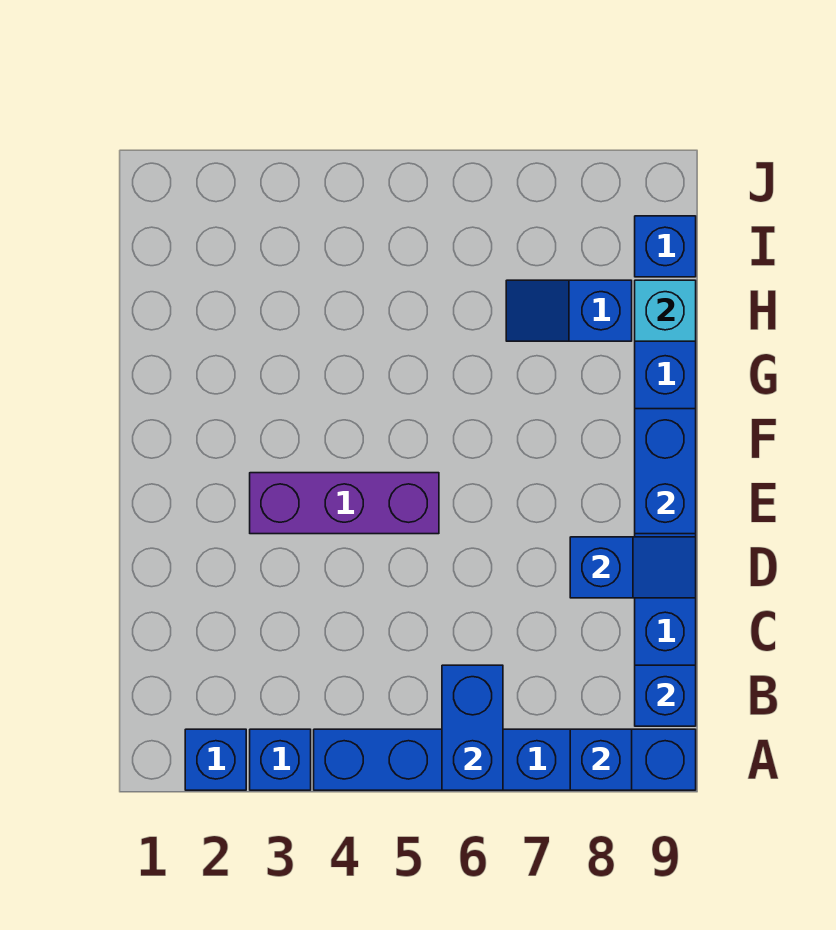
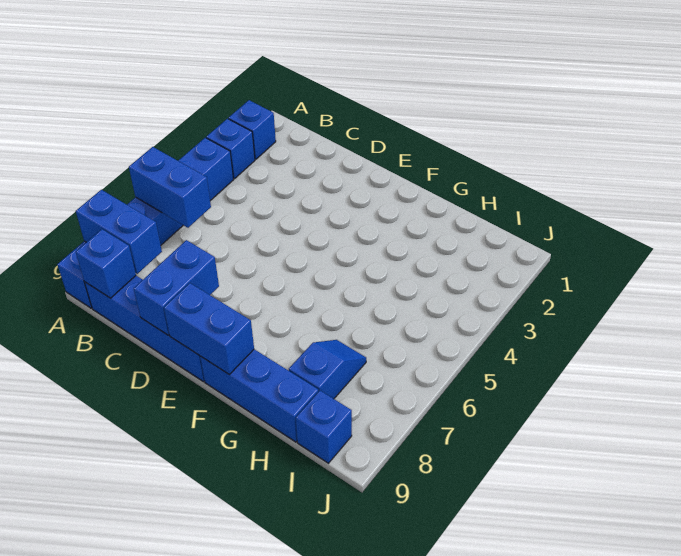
blue 1x1 brick [570,729,632,790] -> blue 1x2 brick [76,190,162,274]
blue 1x2 slope [570,537,696,598] -> blue 1x2 brick [134,240,219,335]
purple 1x3 brick [250,473,439,534] -> none
cyan 1x1 brick [635,280,696,341] -> none

